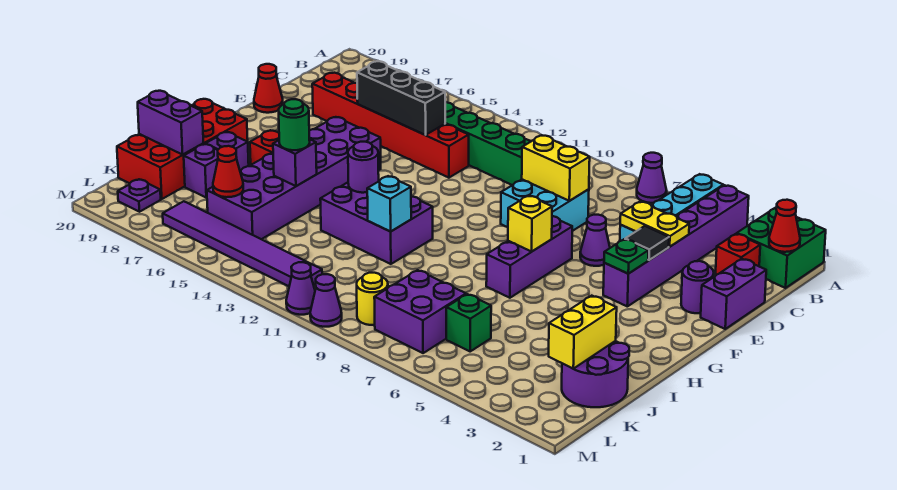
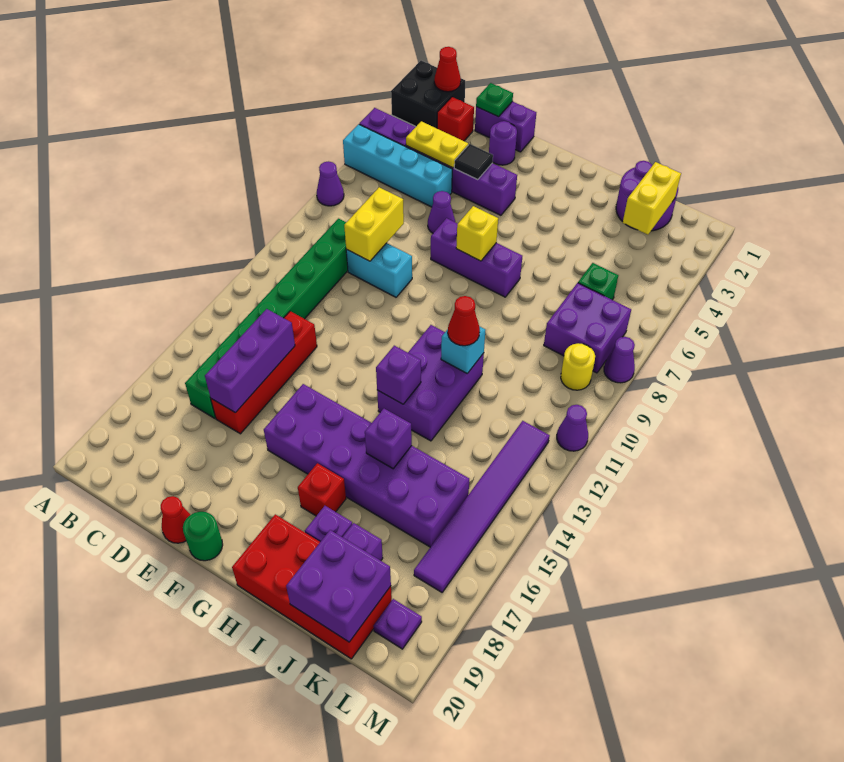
green 2x2 brick [737,208,826,288] -> black 2x2 brick [391,61,465,128]
yellow 1x2 plate [620,201,689,247] -> yellow 1x2 plate turned to [406,121,468,168]
cyan 2x2 brick [501,180,589,231] -> cyan 1x2 brick [346,243,412,297]
red 1x6 brick [312,73,469,178] -> red 1x4 brick [211,311,317,434]
black 1x3 brick [357,61,445,135] -> purple 1x3 brick [205,309,295,413]
green 1x1 plate [604,239,648,274] -> green 1x1 plate moved to [476,83,513,117]
purple 1x1 round brick [348,142,379,193] -> purple 1x1 brick [376,346,421,404]
green 1x1 round brick [279,99,310,150] -> green 1x1 round brick moved to [183,512,223,561]
yellow 1x2 brick [549,296,617,369] -> yellow 1x2 brick turned to [623,162,681,234]
purple 1x2 brick [138,91,203,155] -> purple 2x2 brick [286,530,391,642]
red 1x1 cone [213,146,243,197] -> red 1x1 cone moved to [448,296,480,346]
purple 1x1 cone [310,274,342,327] -> purple 1x1 cone moved to [604,337,635,383]

